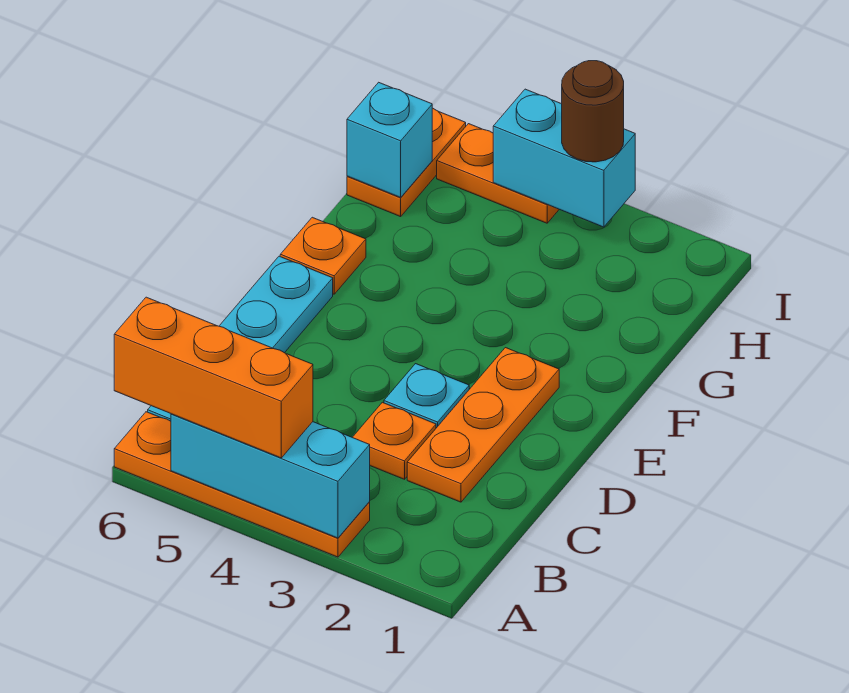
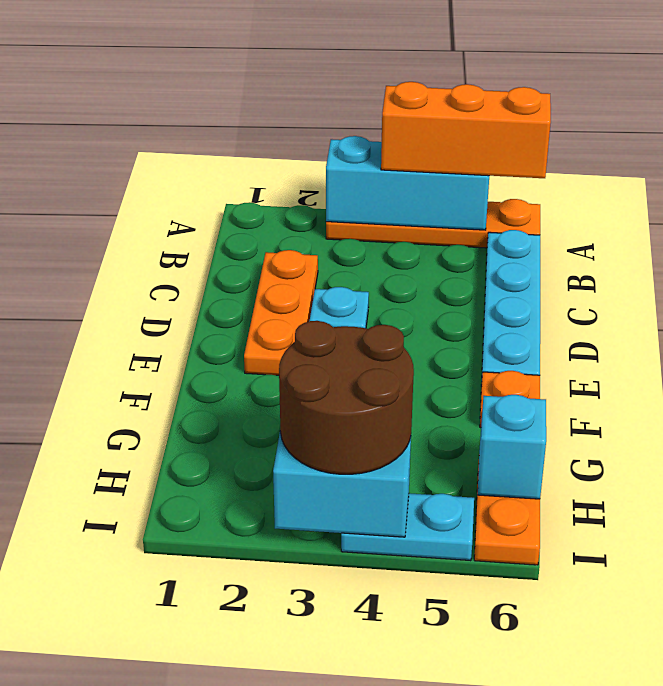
orange 1x1 plate [352,402,436,479] -> none
brown 1x1 round brick [562,61,624,162] -> brown 2x2 round brick [279,321,414,474]
orange 1x2 plate [437,124,559,223] -> cyan 1x2 plate [341,493,474,561]

